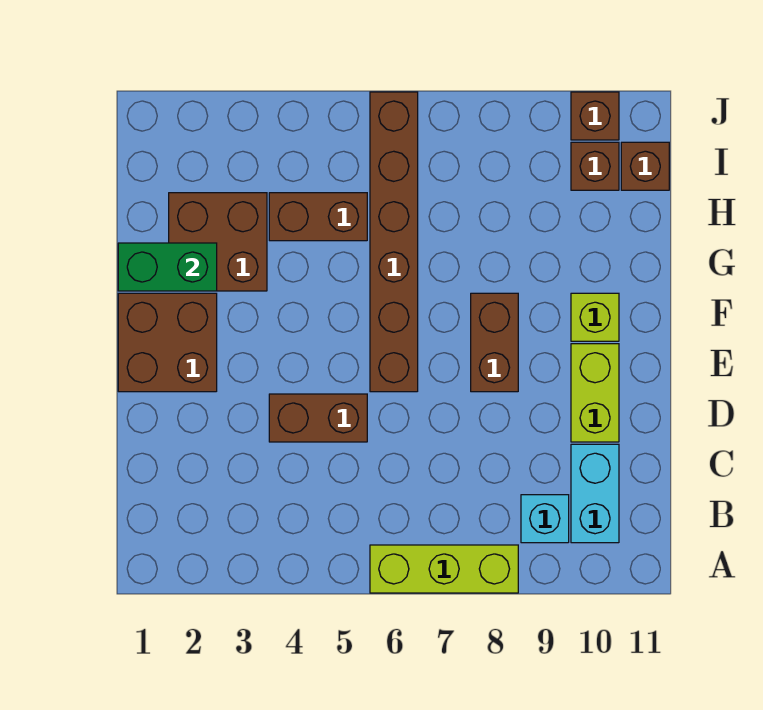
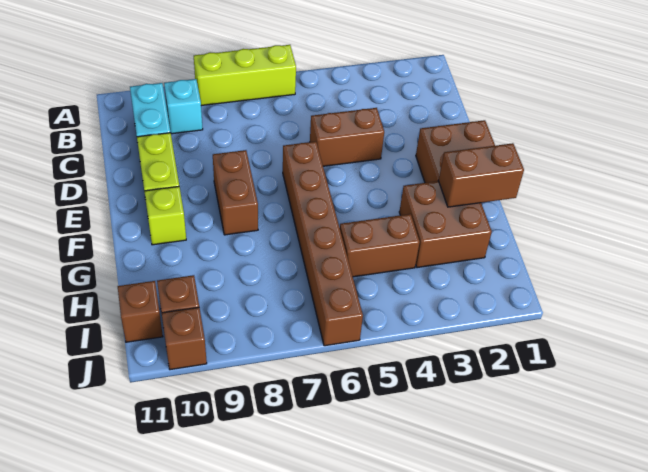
green 1x2 brick [118,243,217,291] -> brown 1x2 brick [439,143,524,207]

